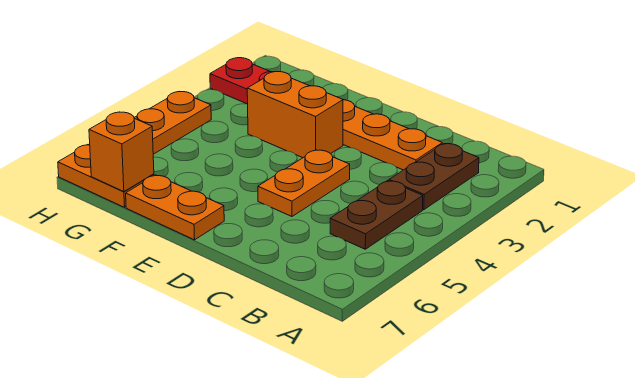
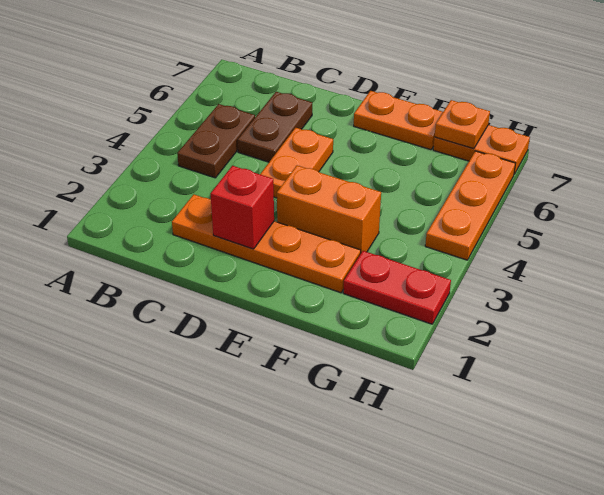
brown 1x2 plate [389,143,479,210] -> brown 1x2 plate moved to [238,92,312,162]
none -> red 1x1 brick [211,166,274,249]
orange 1x1 brick [89,112,154,192] -> orange 1x1 plate [435,100,490,149]

